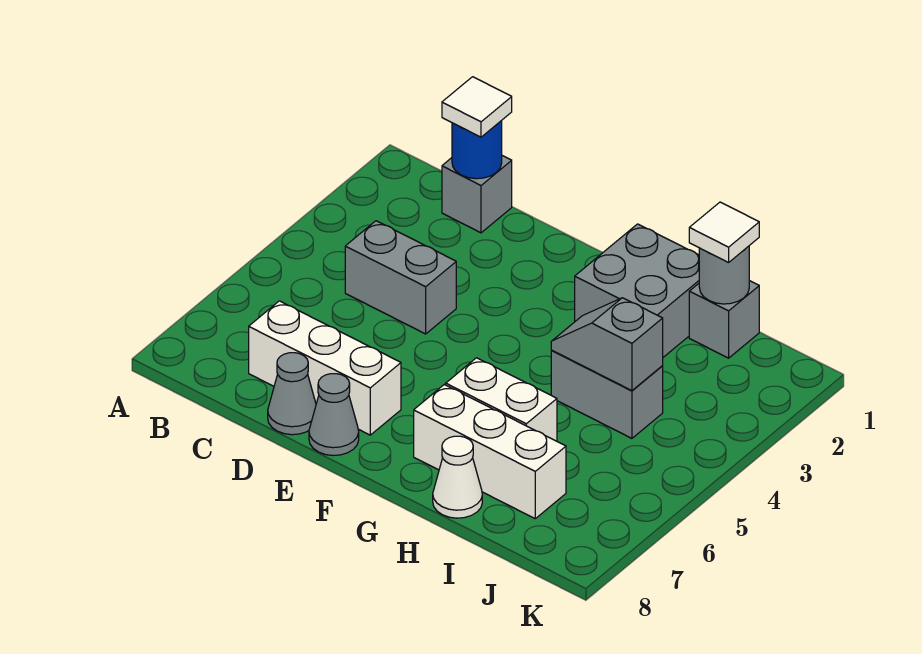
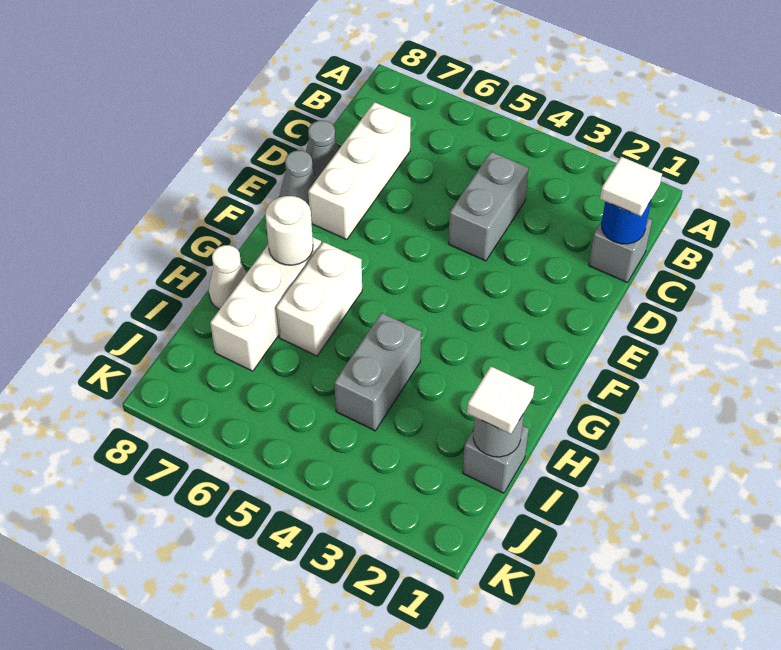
grey 2x2 brick [575,224,699,357] -> none
none -> white 1x1 round brick [265,196,313,265]
grey 1x2 slope [551,298,663,391] -> none

